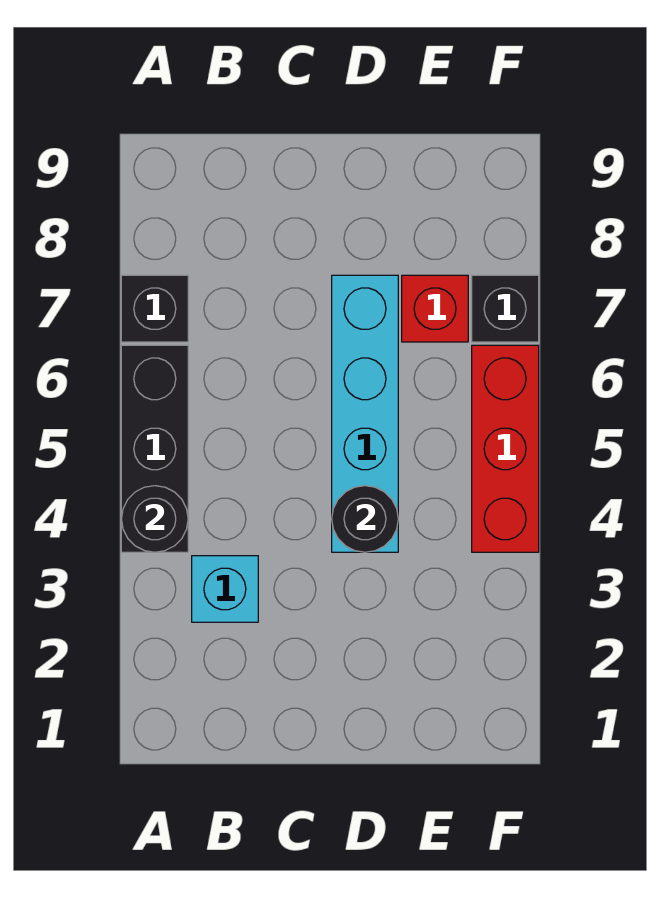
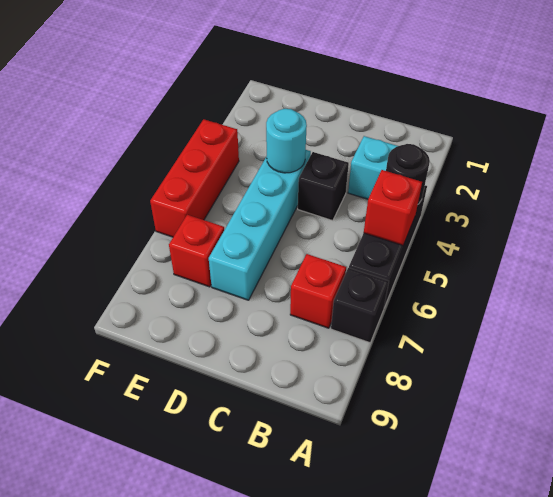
none -> red 1x1 brick [364,170,422,245]
none -> red 1x1 brick [290,254,346,328]
black 1x1 round brick [332,486,398,552] -> cyan 1x1 round brick [266,109,307,173]
black 1x1 brick [472,275,539,342] -> black 1x1 brick moved to [298,152,349,221]

